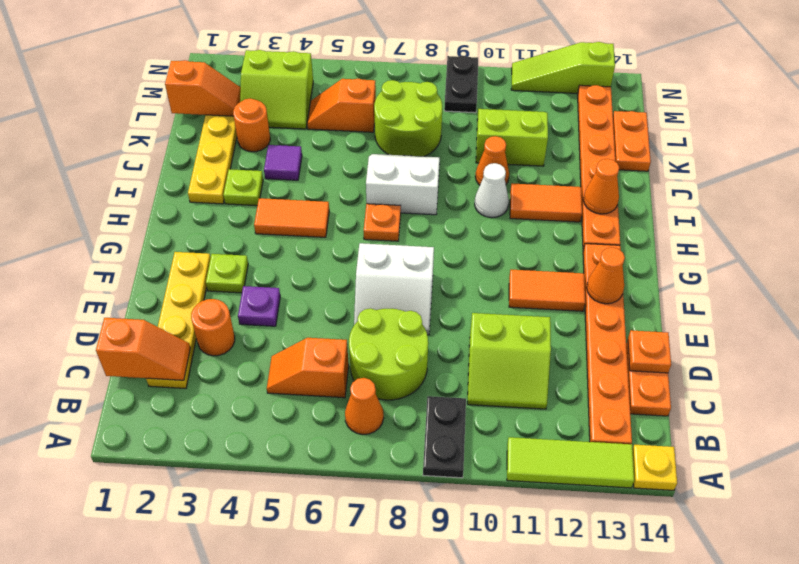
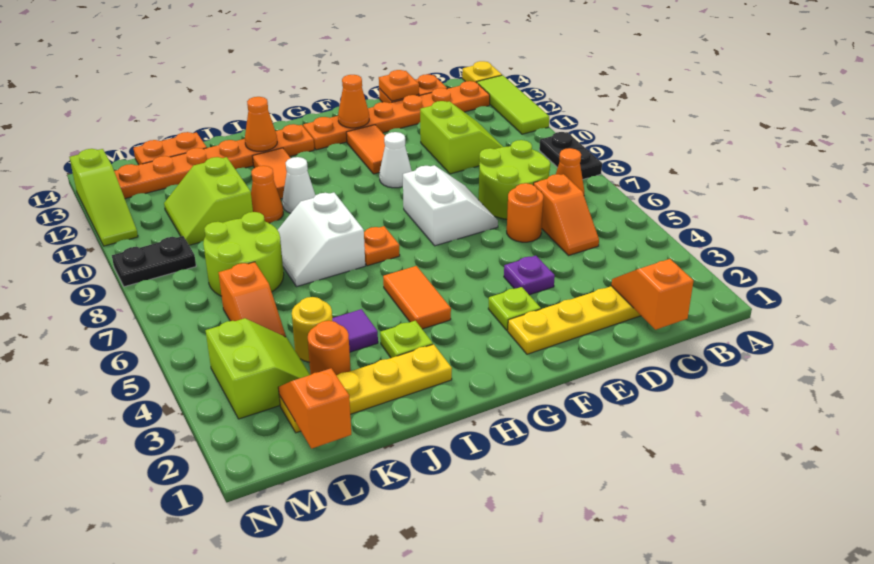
black 1x2 plate [423,396,466,478] -> black 1x2 plate turned to [539,132,602,179]
orange 1x1 round brick [191,299,235,356] -> orange 1x1 round brick moved to [507,183,543,242]
none -> white 1x1 cone [379,132,412,188]
none -> yellow 1x1 round brick [292,297,332,362]

